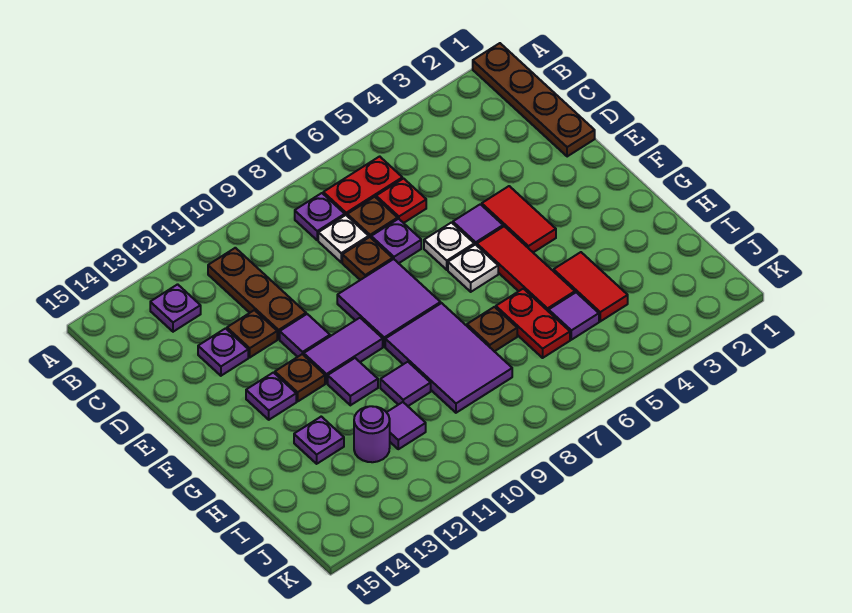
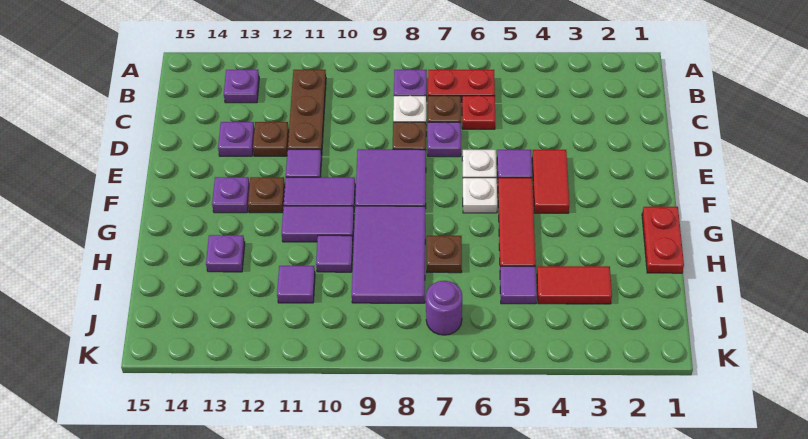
brown 1x4 plate [473,43,595,157] -> none
purple 1x1 tile [328,358,378,405] -> purple 1x2 tile [282,206,354,242]
red 1x2 tile [554,252,628,321] -> red 1x2 tile turned to [537,266,612,304]
red 1x2 plate [496,289,570,358] -> red 1x2 plate moved to [642,207,684,273]
purple 1x1 round brick [354,406,390,462] -> purple 1x1 round brick moved to [426,281,462,335]

